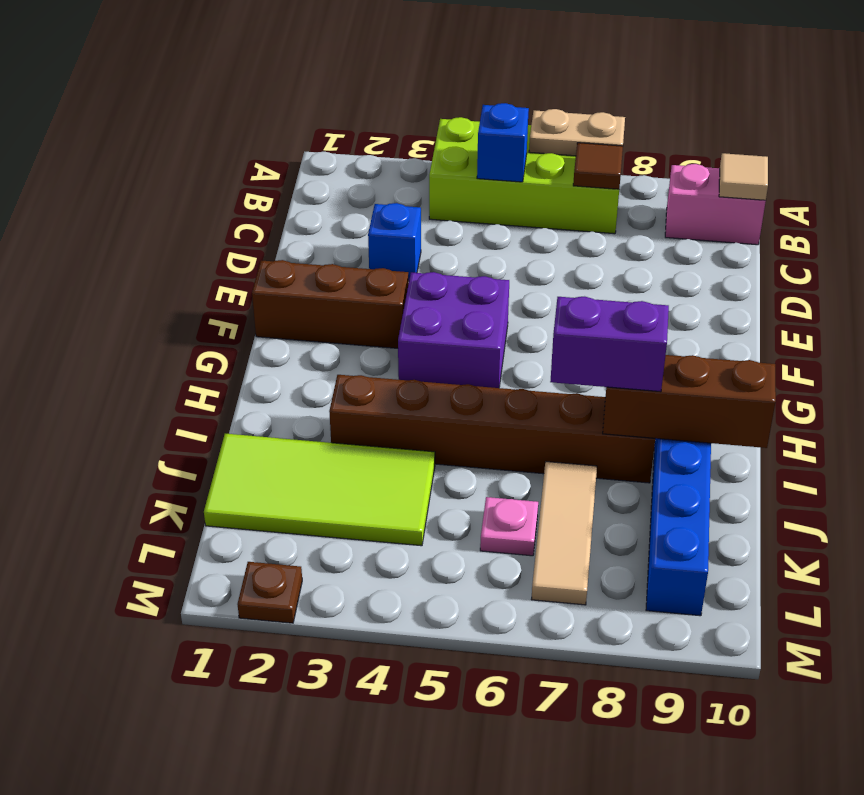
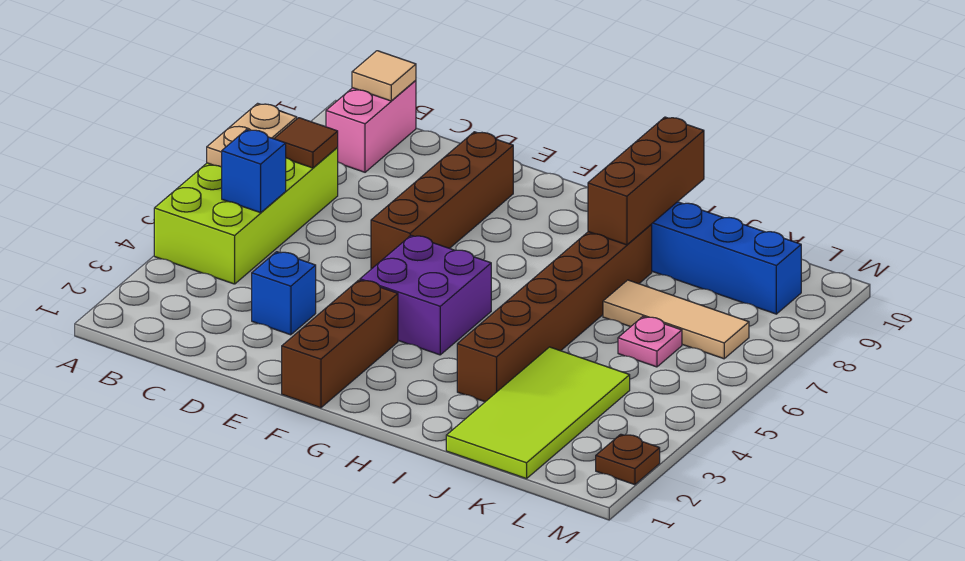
none -> brown 1x4 brick [371,132,513,269]
purple 1x2 brick [550,297,669,392] -> none

